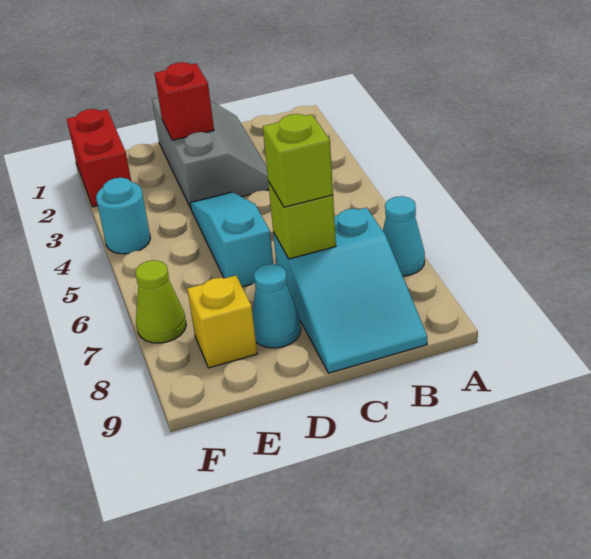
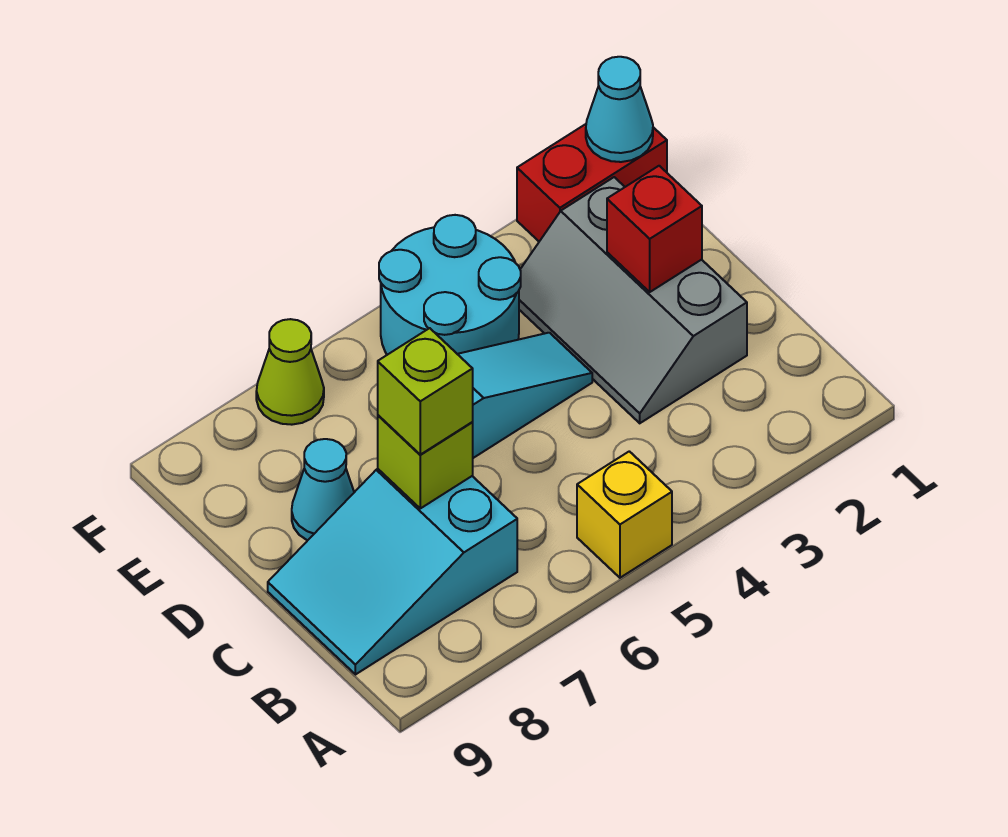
cyan 1x1 cone [383,196,425,276] -> cyan 1x1 cone moved to [586,57,653,162]
grey 2x3 slope [152,98,269,208] -> grey 2x3 slope turned to [519,177,747,423]
yellow 1x1 brick [187,275,257,368] -> yellow 1x1 brick moved to [577,451,672,578]
cyan 1x1 round brick [96,178,150,254] -> cyan 2x2 round brick [379,215,521,355]

